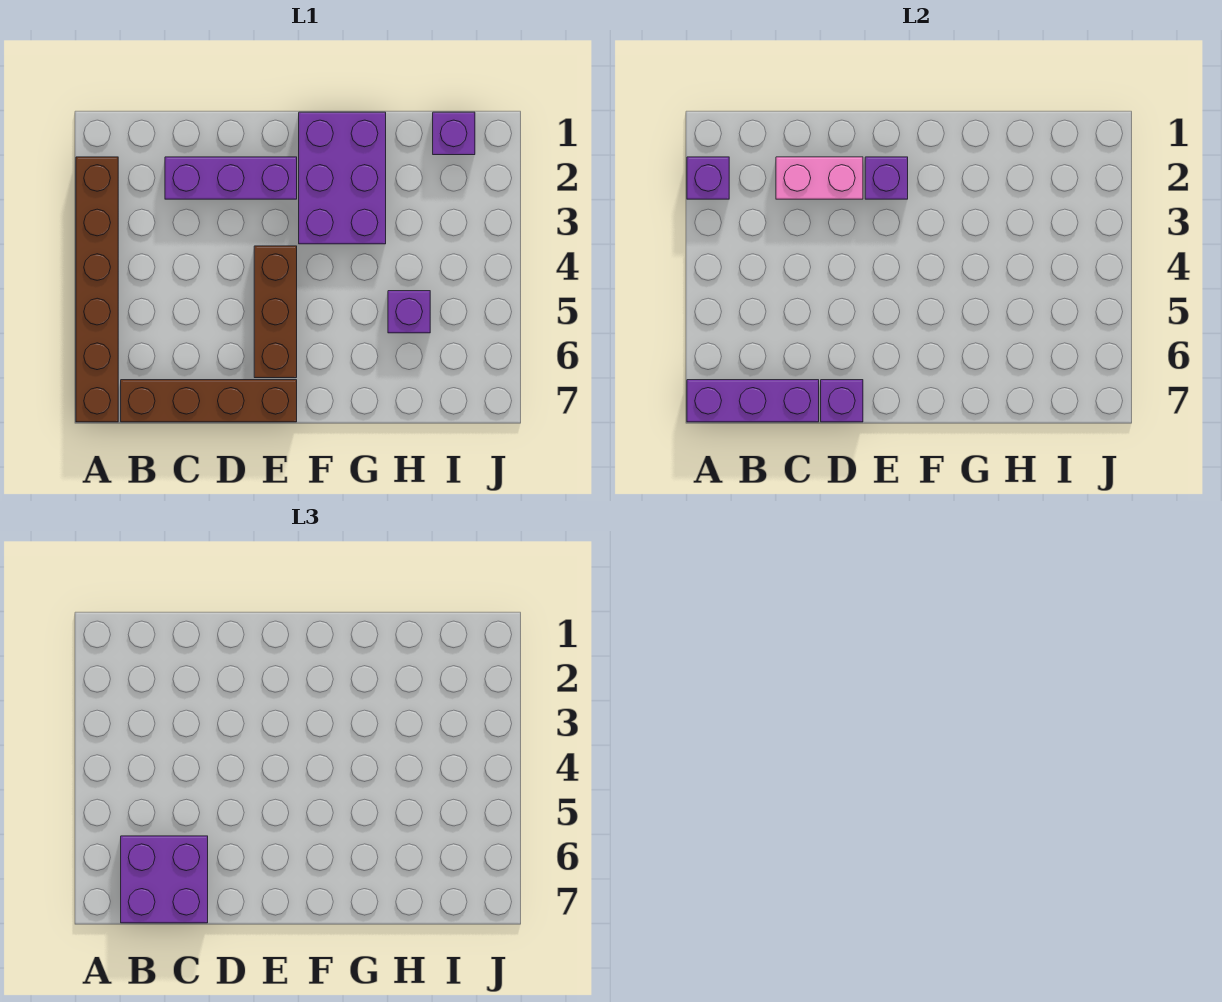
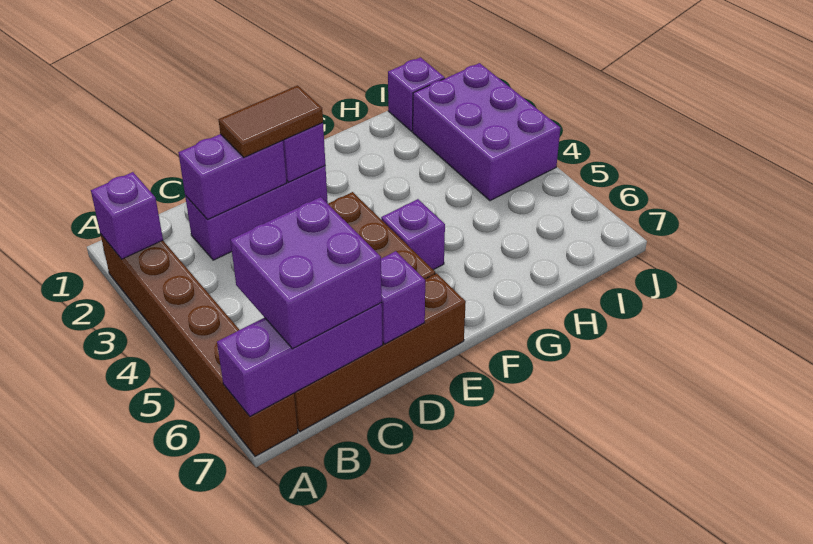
pink 1x2 brick [776,157,863,199] -> purple 1x2 brick [179,134,287,220]
none -> brown 1x2 tile [219,85,323,157]
purple 2x3 brick [299,112,386,244] -> purple 2x3 brick moved to [413,63,560,201]
purple 1x1 brick [388,291,430,333] -> purple 1x1 brick moved to [381,199,445,270]

